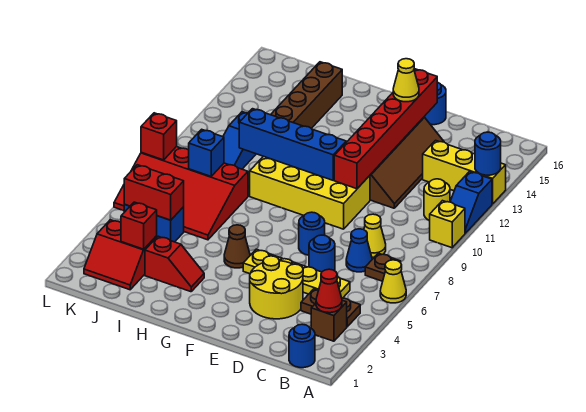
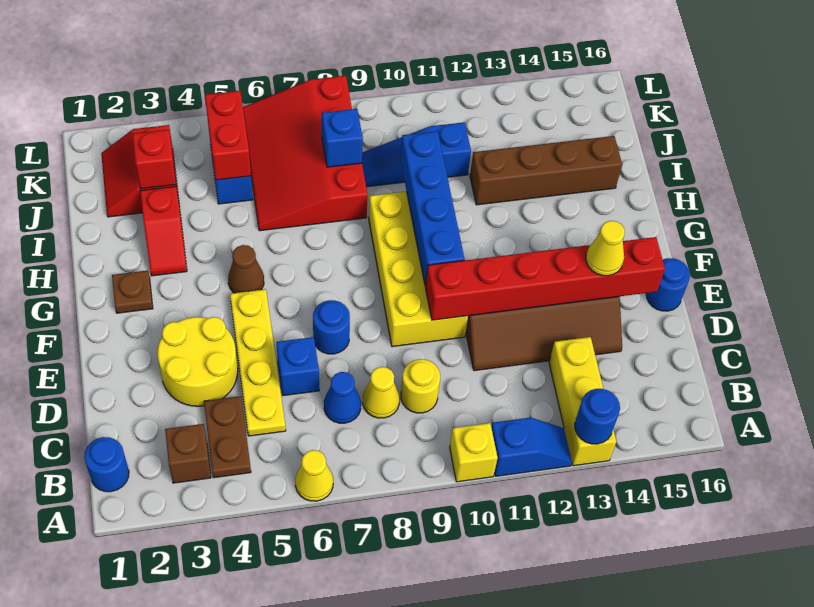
blue 1x2 slope [450,172,492,233] -> blue 1x2 slope turned to [491,418,572,476]
red 1x1 cone [316,269,342,313] -> none
brown 1x1 plate [365,253,401,281] -> brown 1x1 plate moved to [112,271,153,313]
yellow 1x1 round brick [424,179,450,221] -> yellow 1x1 round brick moved to [401,359,440,413]
blue 1x1 round brick [309,235,335,272] -> blue 1x1 brick [277,337,319,396]
red 1x1 brick [141,113,177,160] -> none

